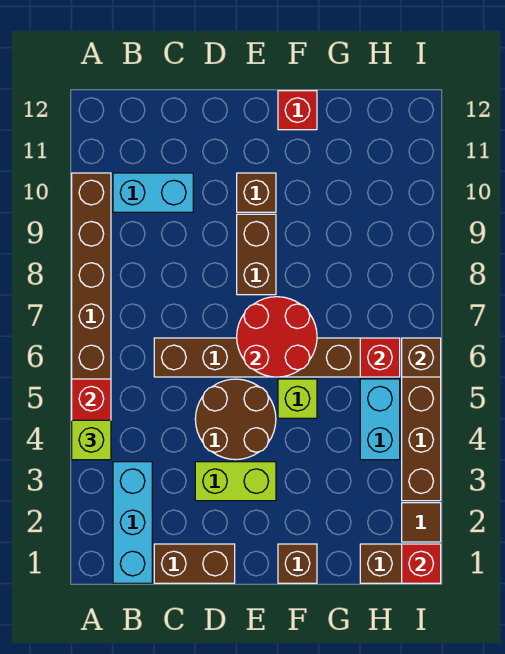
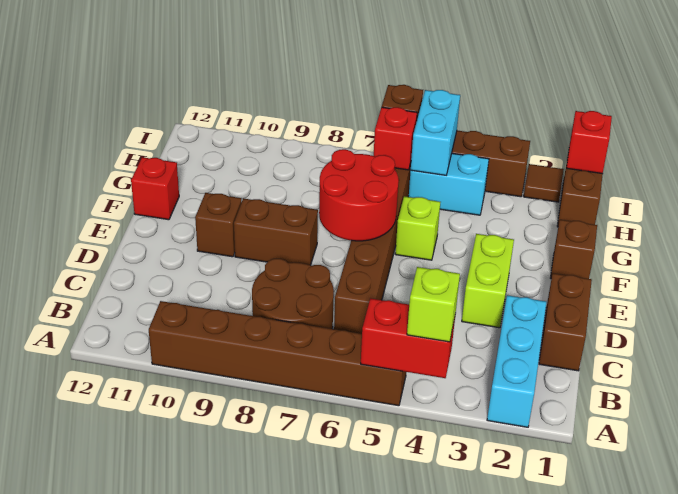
cyan 1x3 brick [113,462,152,583] -> cyan 1x3 brick turned to [487,295,547,427]
cyan 1x2 brick [113,173,193,212] -> cyan 1x2 brick moved to [411,90,460,175]
brown 2x2 round brick [195,379,276,460] -> brown 2x2 round brick moved to [252,259,334,329]

